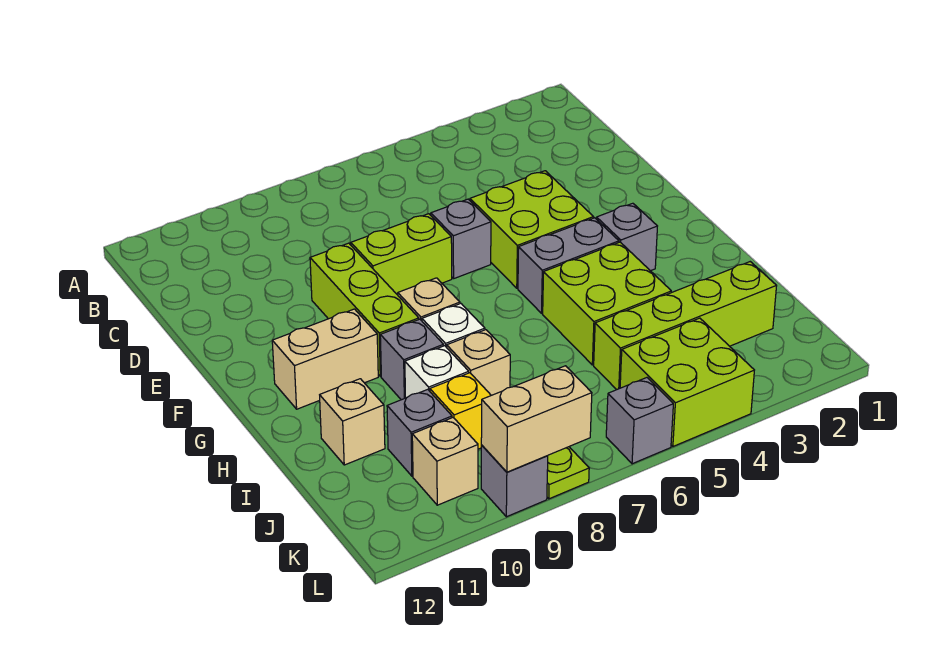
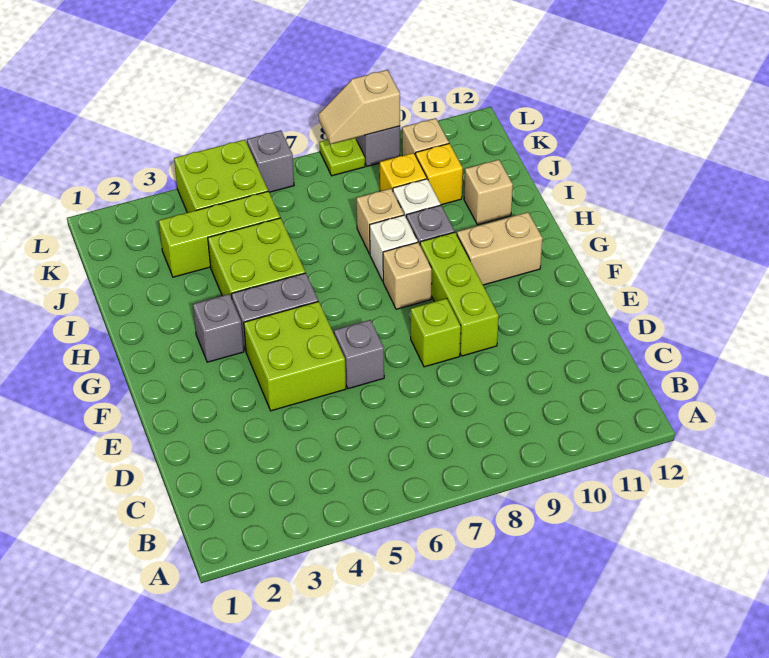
lime 1x2 brick [351,214,452,295] -> lime 1x1 brick [411,298,461,367]
lime 1x4 brick [594,262,776,390] -> lime 1x3 brick [159,191,280,277]
grey 1x1 brick [387,389,452,476] -> yellow 1x1 brick [416,144,463,205]
tan 1x2 brick [481,366,592,472] -> tan 1x2 slope [318,70,400,144]

